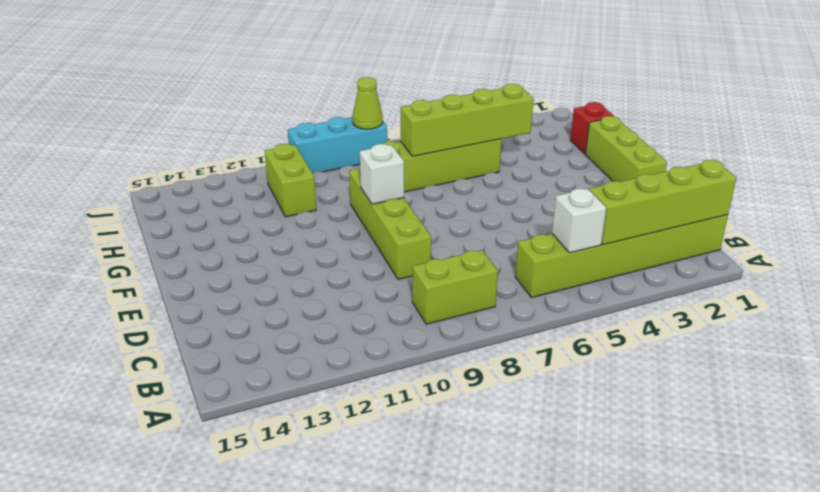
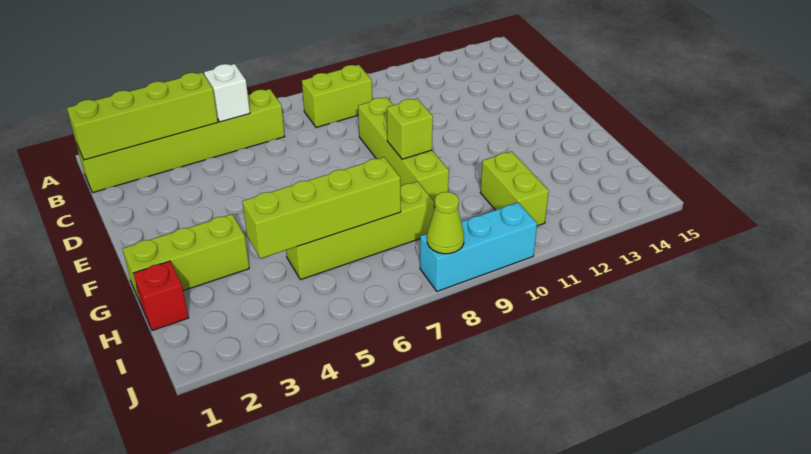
lime 1x3 brick [585,116,667,182] -> lime 1x3 brick turned to [123,214,249,302]
white 1x1 brick [360,144,404,204] -> lime 1x1 brick [387,98,433,159]

